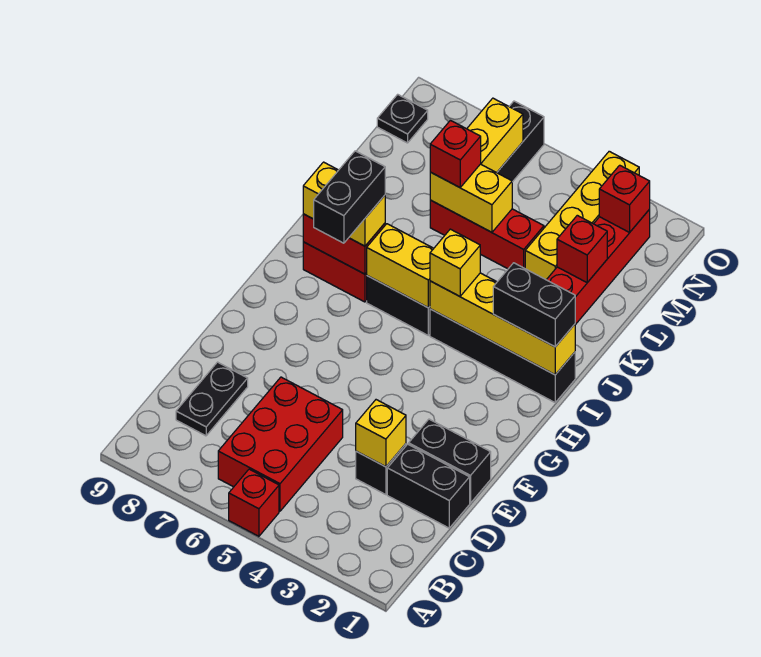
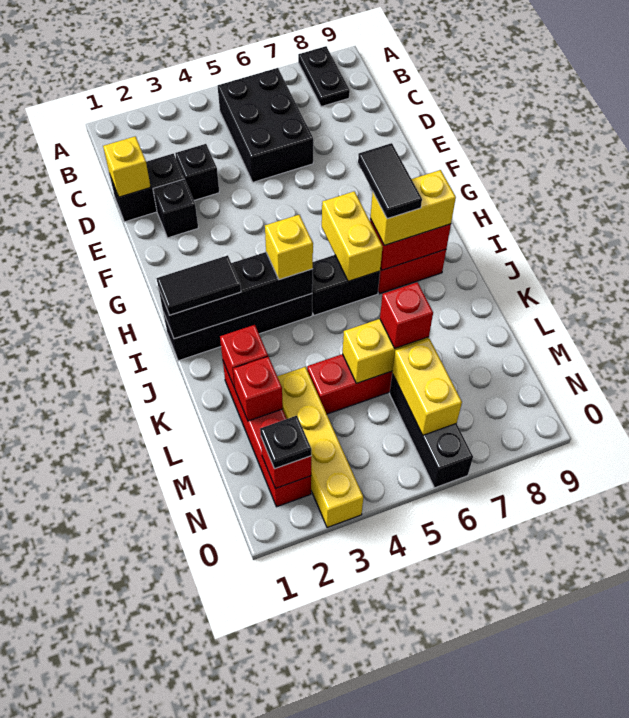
red 1x1 brick [229,469,279,536] -> red 1x1 brick moved to [220,325,268,388]
red 2x3 brick [218,377,343,511] -> black 2x3 brick [218,68,313,182]
black 1x2 plate [176,362,248,436] -> black 1x2 plate moved to [298,46,350,107]
yellow 1x1 brick [356,400,406,467] -> yellow 1x1 brick moved to [103,136,151,197]
black 1x2 brick [409,419,491,503] -> black 1x1 brick [153,179,198,238]
black 1x2 brick [314,151,385,243] -> black 1x2 tile [358,143,422,219]
yellow 1x4 brick [430,273,575,375] -> black 1x4 brick [158,252,313,339]
black 1x2 brick [493,263,575,347] -> black 1x2 tile [156,255,241,315]
yellow 1x2 brick [367,224,434,308] -> yellow 1x2 brick turned to [322,191,383,281]
black 1x1 plate [377,94,428,143] -> black 1x1 plate moved to [260,416,311,469]

